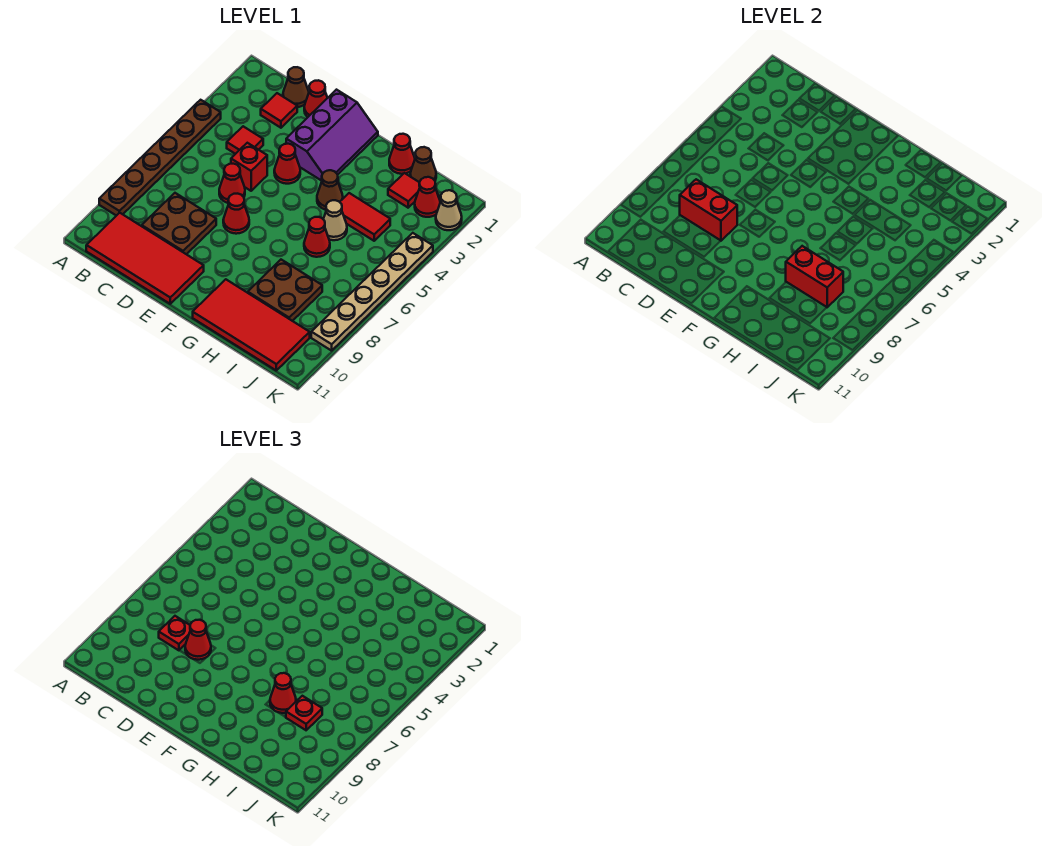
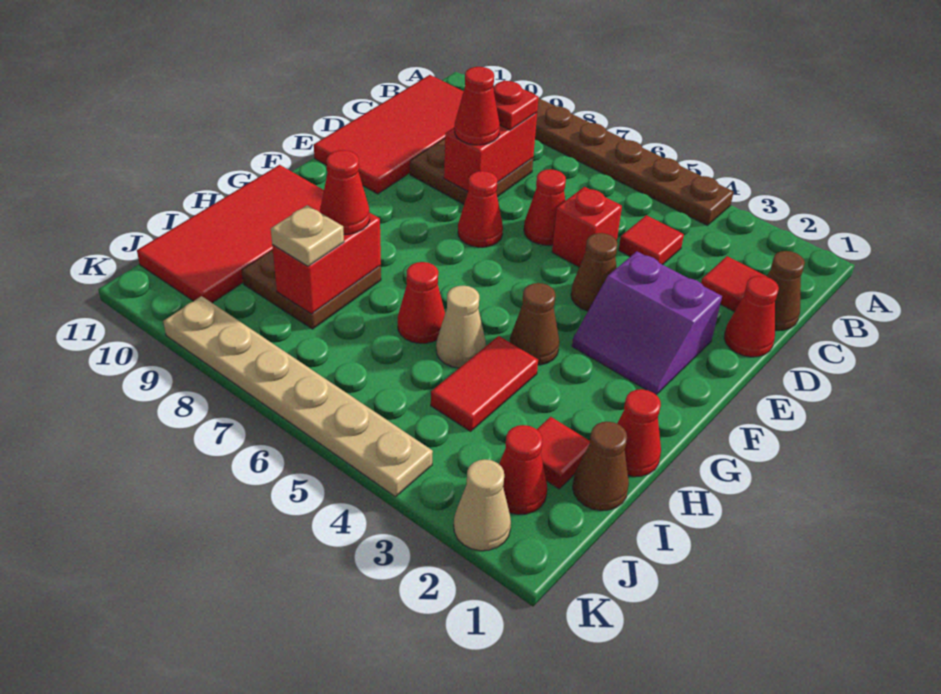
purple 2x3 slope [286,90,378,181] -> purple 2x2 slope [572,252,722,395]
red 1x1 cone [274,144,300,184] -> brown 1x1 cone [571,233,617,311]
red 1x1 plate [286,696,322,730] -> tan 1x1 plate [271,205,344,266]

